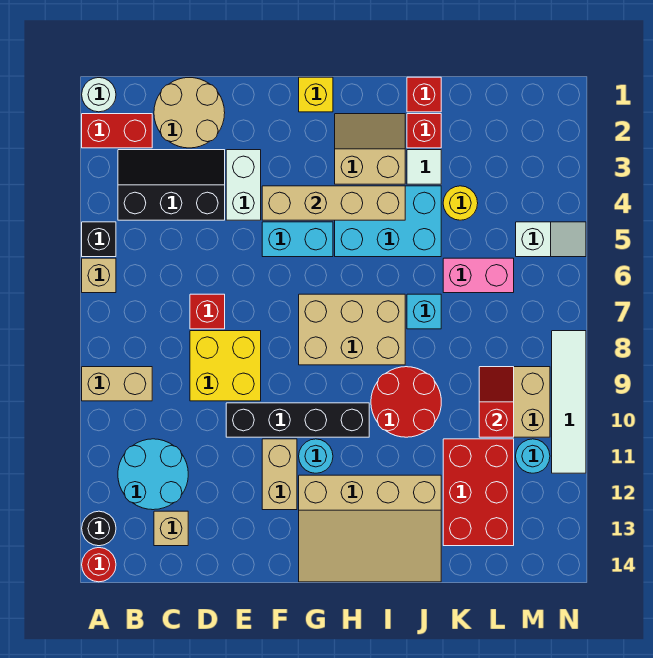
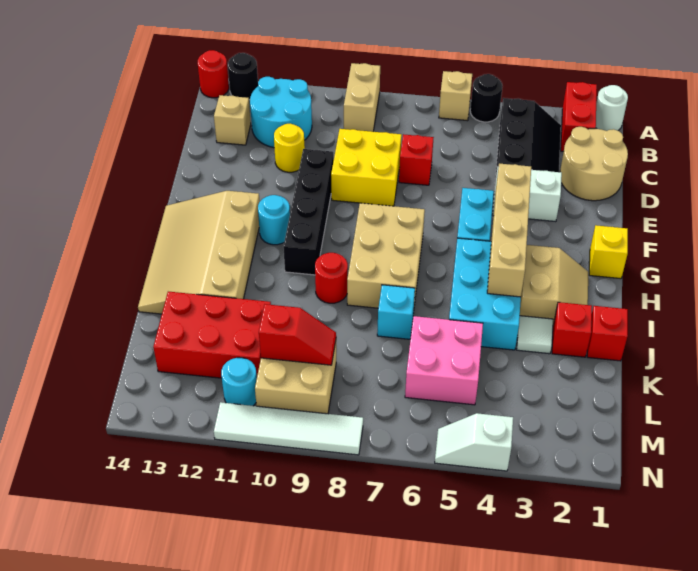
black 1x1 brick [82,222,116,257] -> black 1x1 round brick [470,74,503,122]
tan 1x2 brick [262,439,297,510] -> none
red 2x2 round brick [371,367,441,437] -> red 1x1 round brick [315,253,348,303]
yellow 1x1 round brick [443,186,478,220] -> yellow 1x1 round brick moved to [274,124,305,172]
pink 1x2 brick [443,258,514,293] -> pink 2x2 brick [405,316,483,405]
white 1x2 slope [516,222,586,257] -> white 1x2 slope turned to [435,413,513,471]

